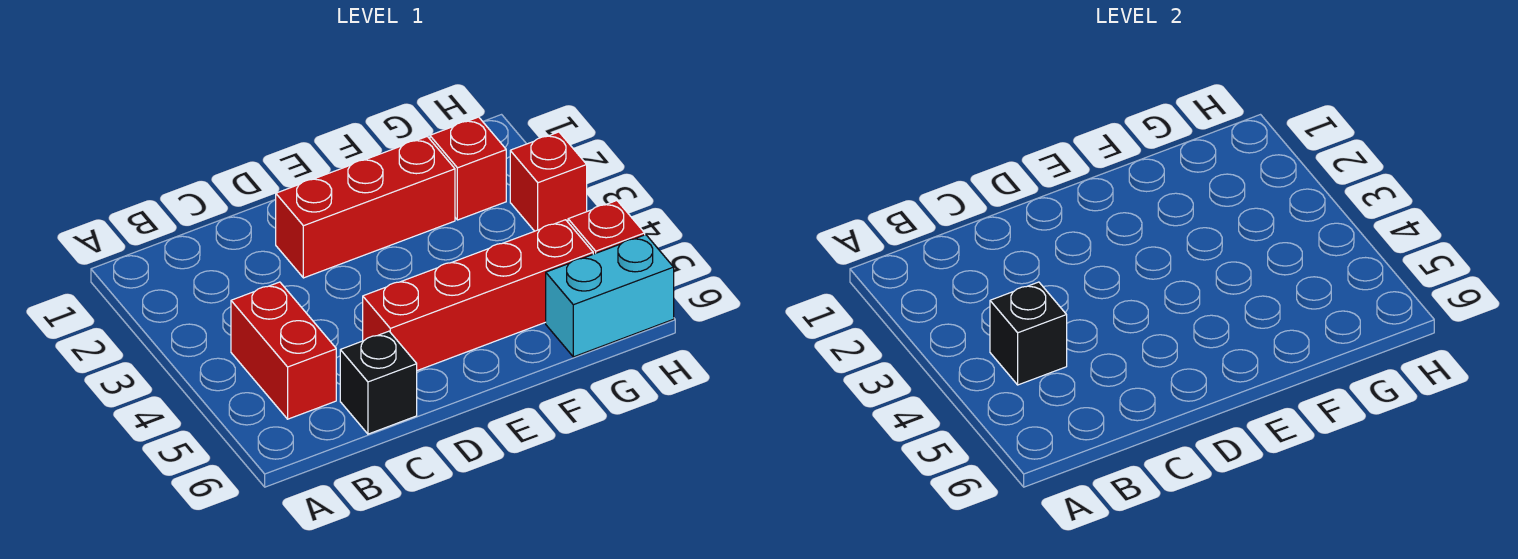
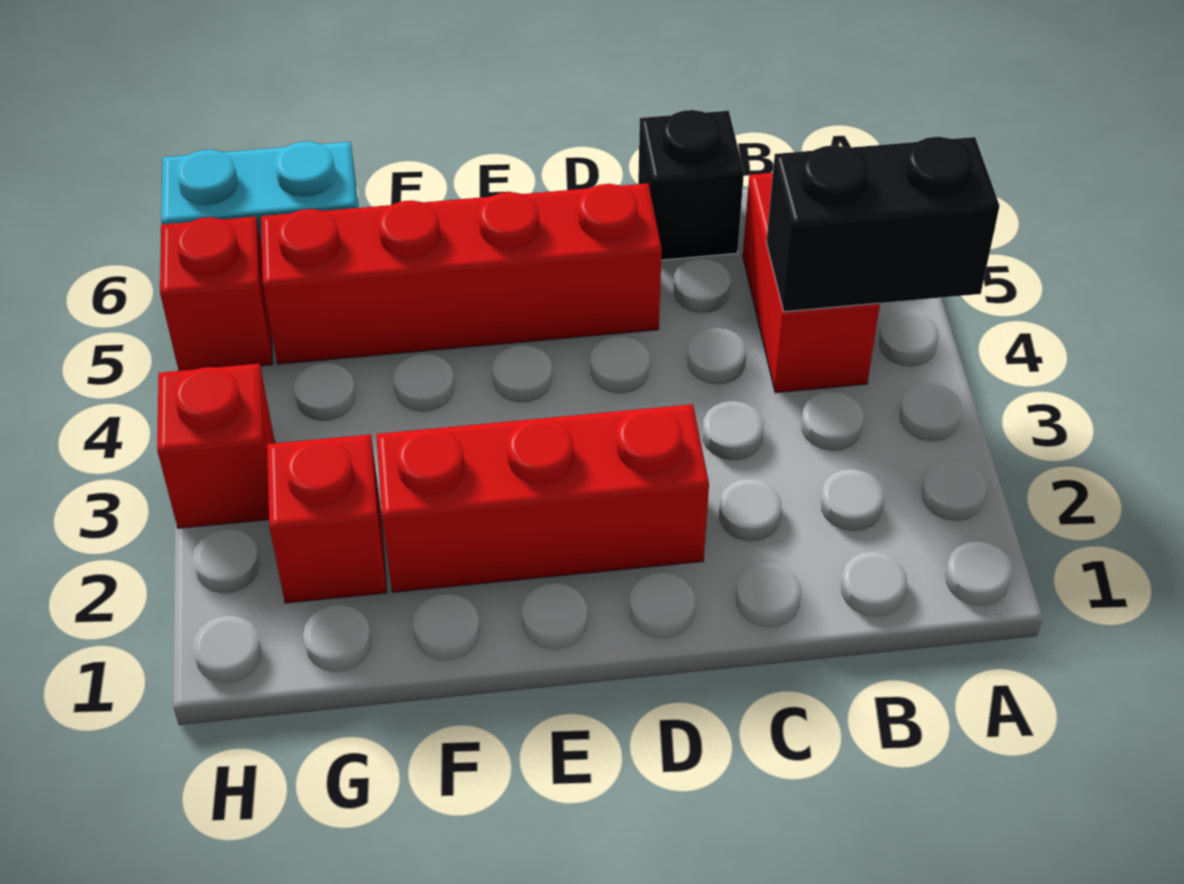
black 1x1 brick [990,282,1067,385] -> black 1x2 brick [766,137,1000,312]

